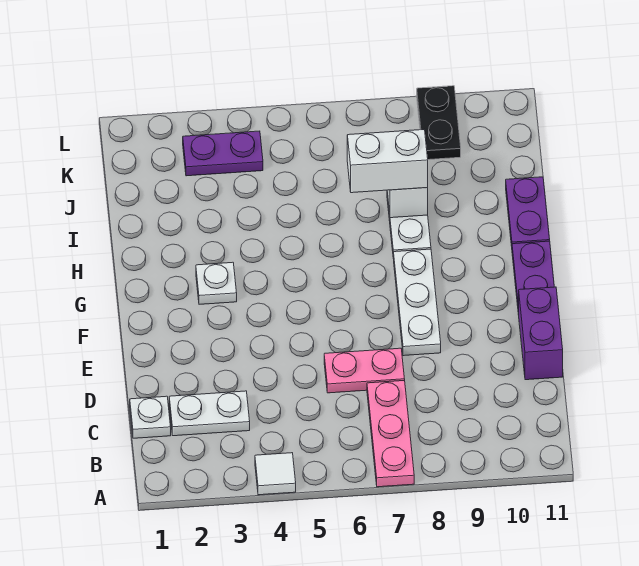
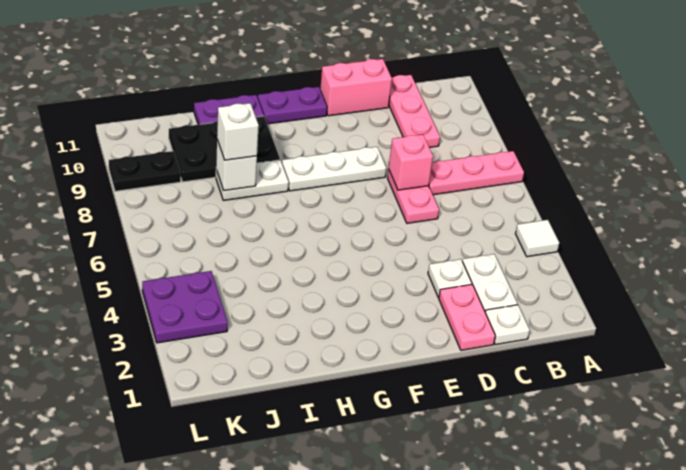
none -> pink 1x3 plate [389,75,440,148]
none -> pink 1x2 plate [439,284,495,350]
none -> pink 1x1 brick [389,135,433,190]
purple 1x2 brick [519,287,563,380] -> pink 1x2 brick [320,59,392,116]
white 1x1 plate [196,262,237,304] -> white 1x1 plate moved to [428,259,472,298]
none -> black 2x3 plate [169,116,280,182]
white 1x2 brick [347,130,428,193] -> white 1x1 brick [217,103,259,160]
purple 1x2 plate [183,131,263,176] -> purple 2x2 plate [142,271,228,343]

